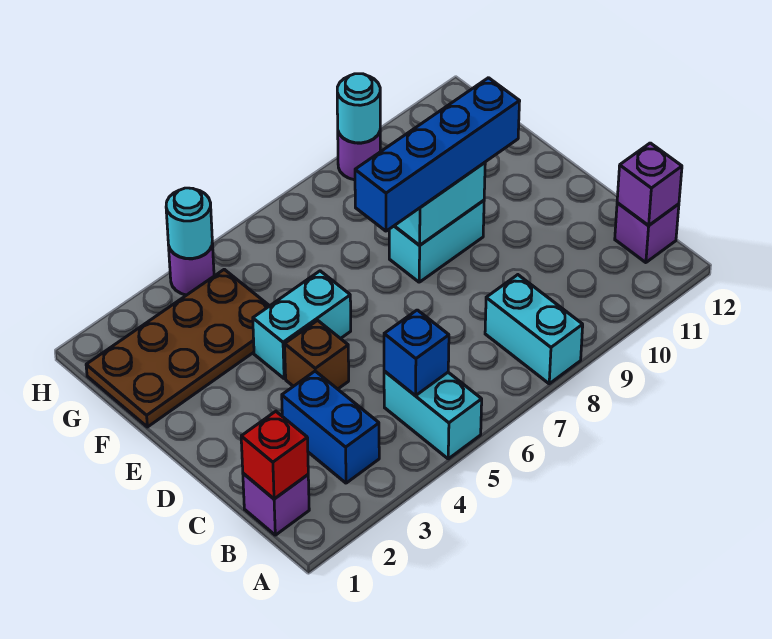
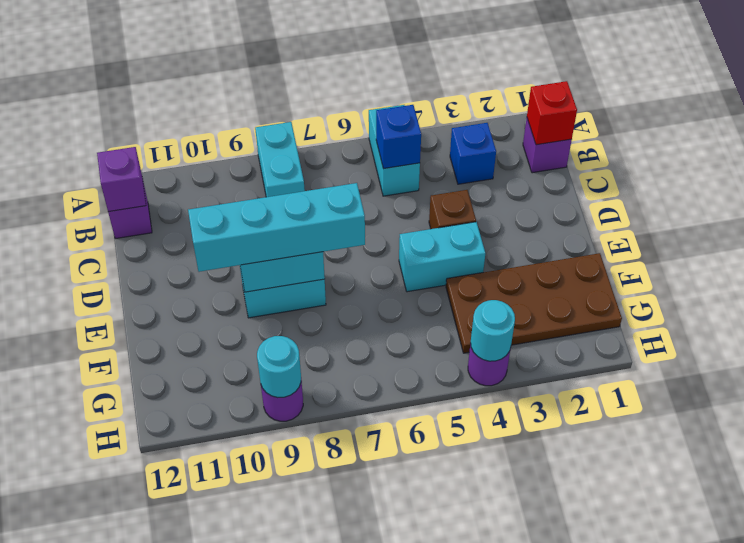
blue 1x2 brick [282,371,379,483] -> blue 1x1 brick [450,123,496,184]
blue 1x4 brick [355,78,520,231] -> cyan 1x4 brick [188,183,365,272]

